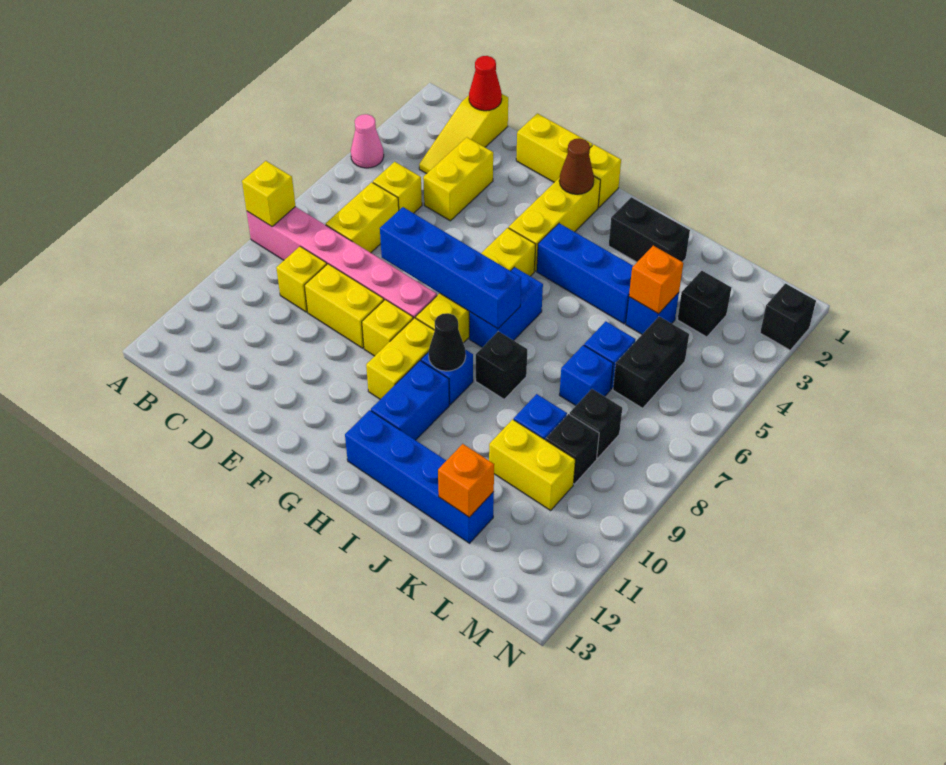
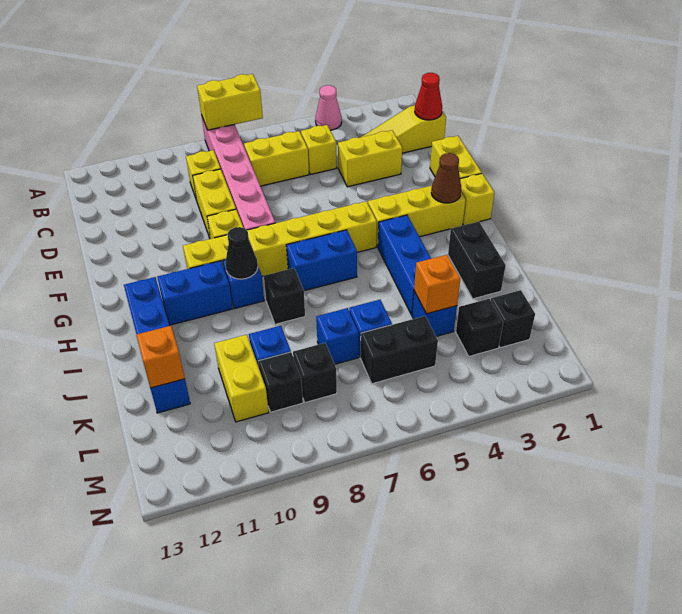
yellow 1x1 brick [242,161,295,226] -> yellow 1x2 brick [197,74,263,130]
blue 1x4 brick [380,207,521,329] -> none
black 1x1 brick [760,284,816,350] -> black 1x1 brick moved to [491,290,535,348]

